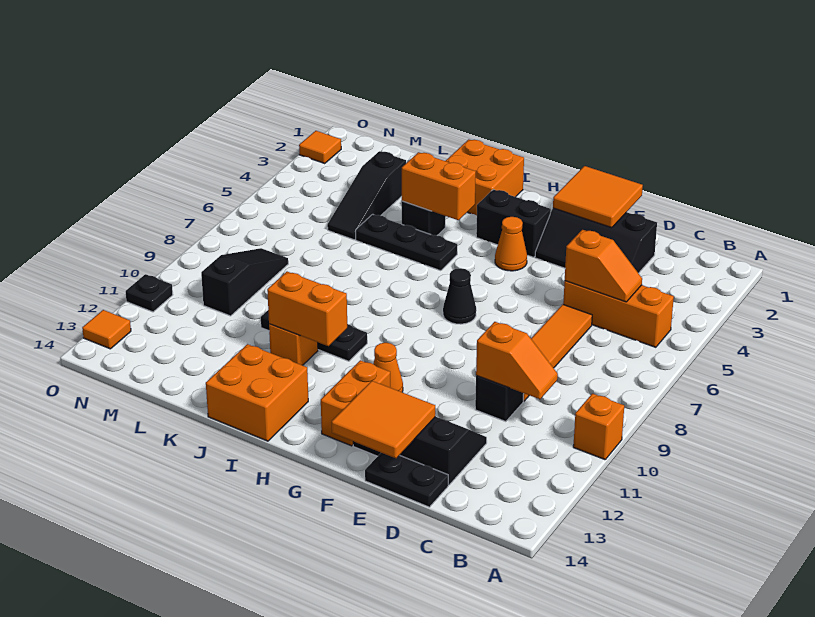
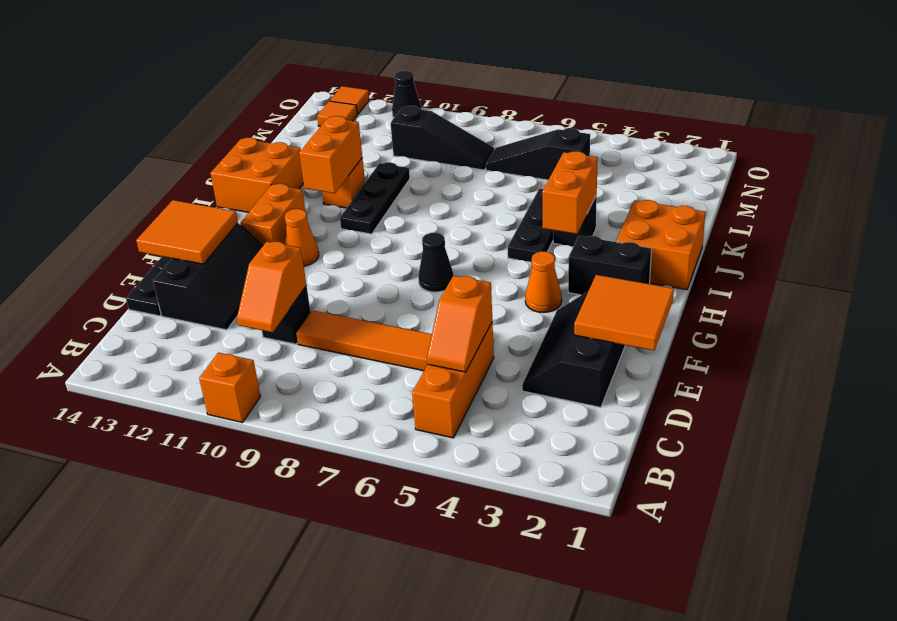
black 1x2 brick [476,189,551,257] -> black 1x2 brick turned to [568,236,652,295]
orange 1x2 brick [321,360,390,446] -> orange 1x2 brick turned to [240,184,305,246]
black 1x3 slope [327,151,406,240] -> black 1x3 slope moved to [486,128,590,180]
orange 1x1 tile [299,131,341,164] -> orange 1x1 tile moved to [317,101,357,126]
black 1x1 plate [126,274,173,312] -> black 1x1 cone [392,71,422,117]

